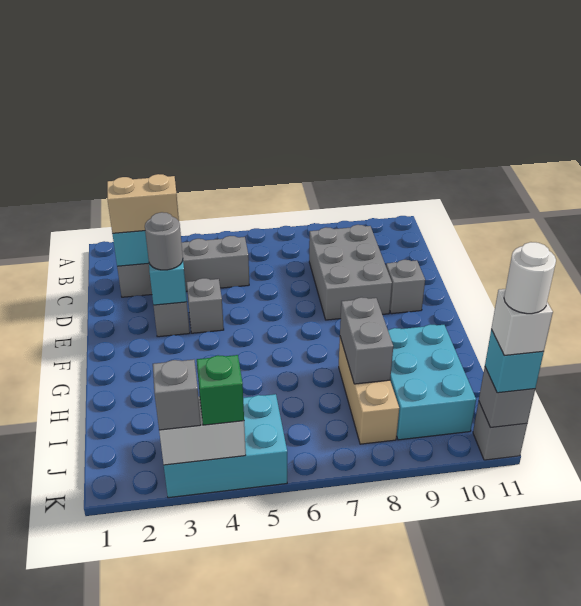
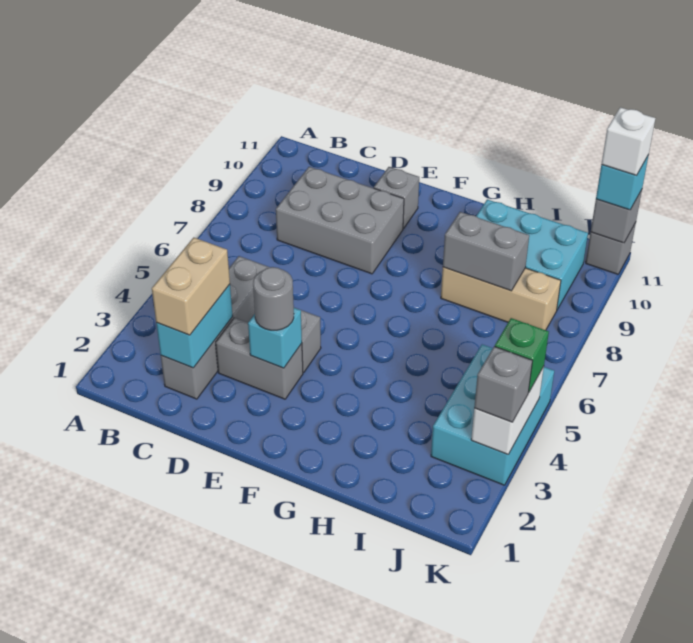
white 1x1 round brick [504,242,556,314] -> none

